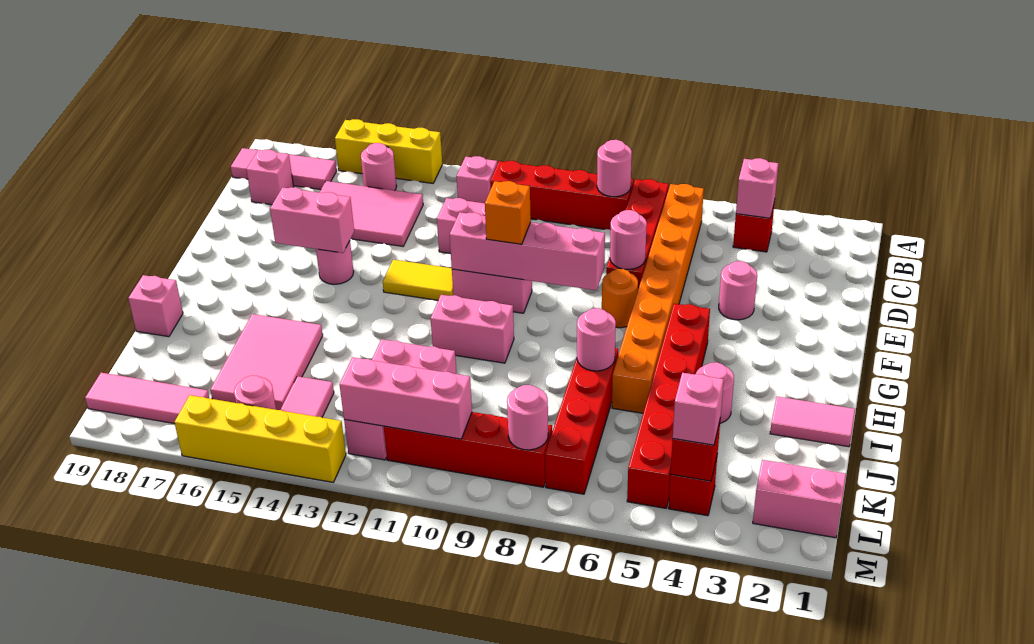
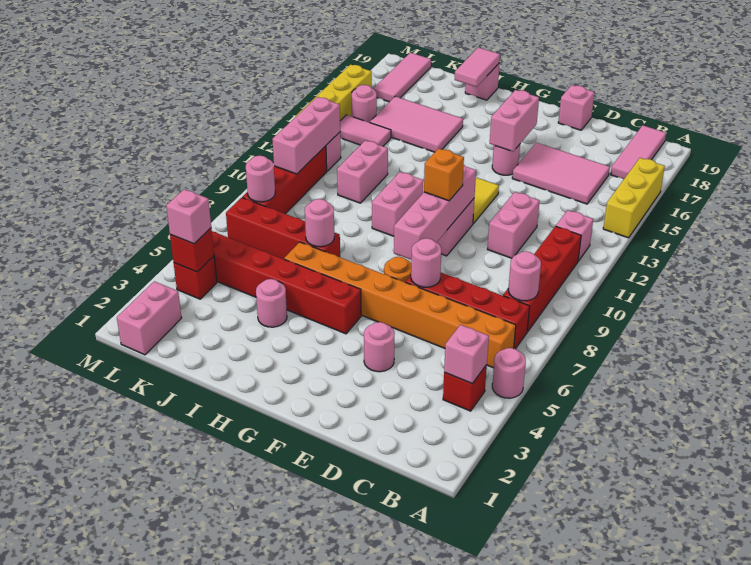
pink 1x1 round brick [361,143,396,190] -> pink 1x1 round brick moved to [492,348,526,398]
pink 2x3 tile [319,181,423,246] -> pink 2x3 tile turned to [512,143,610,204]
pink 1x1 brick [246,150,293,205] -> pink 1x1 brick moved to [558,85,594,130]
pink 1x2 tile [770,397,855,447] -> pink 1x2 tile moved to [455,47,500,87]

